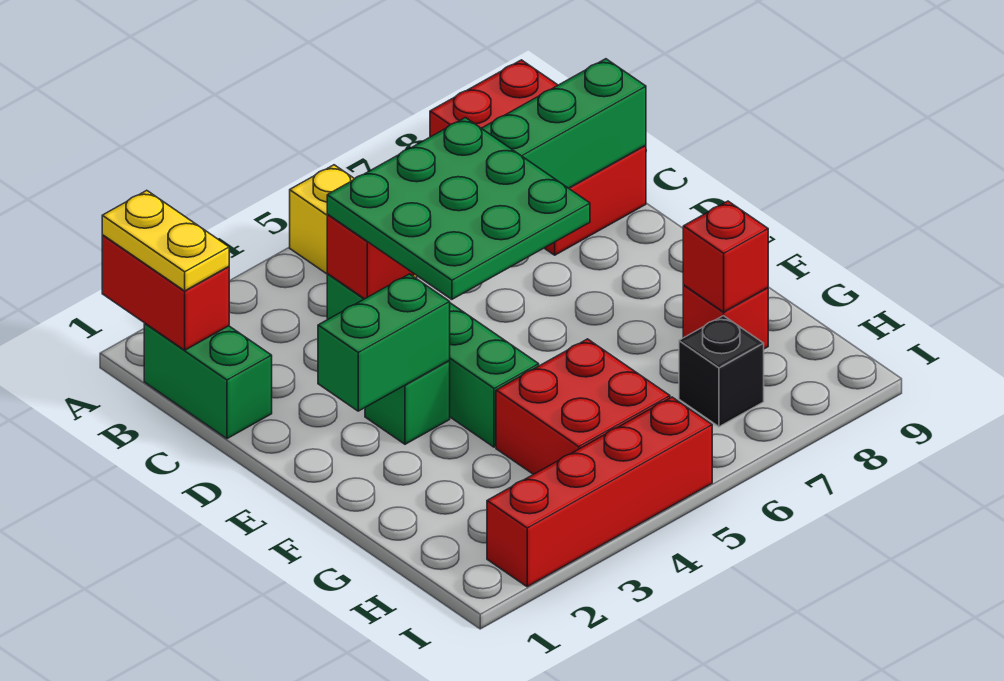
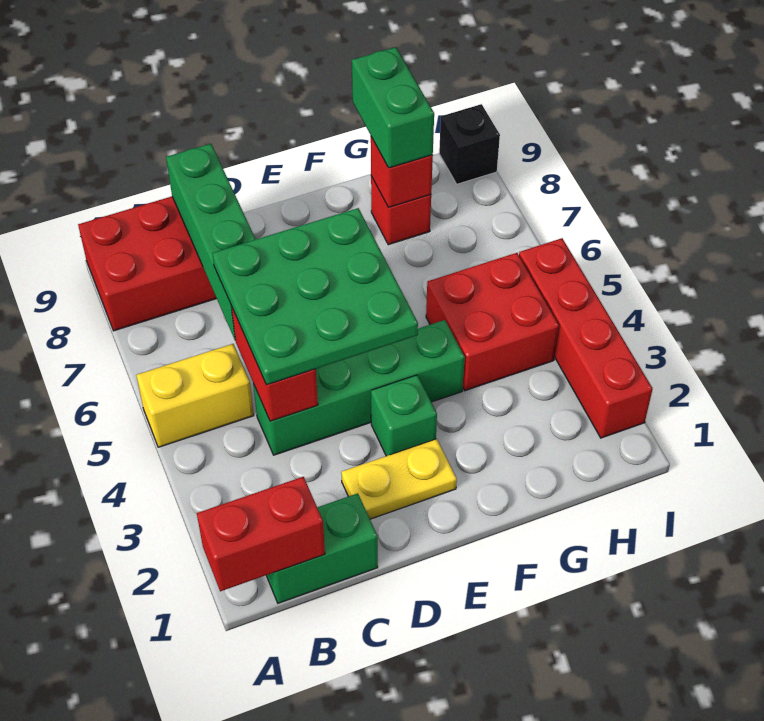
yellow 1x2 plate [102,190,229,291] -> yellow 1x2 plate moved to [341,439,457,519]
green 1x2 brick [318,274,450,411] -> green 1x2 brick moved to [352,47,434,168]
black 1x1 brick [679,316,764,427] -> black 1x1 brick moved to [439,104,500,184]

